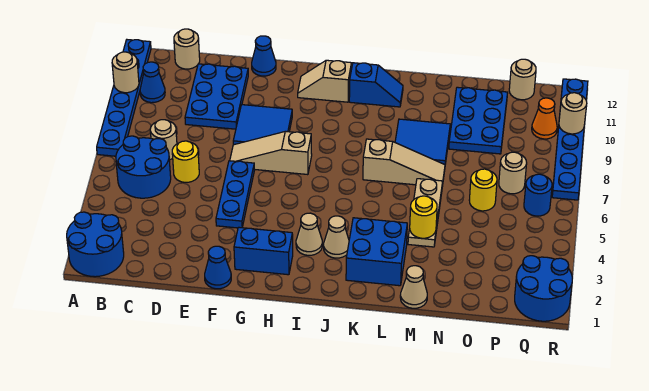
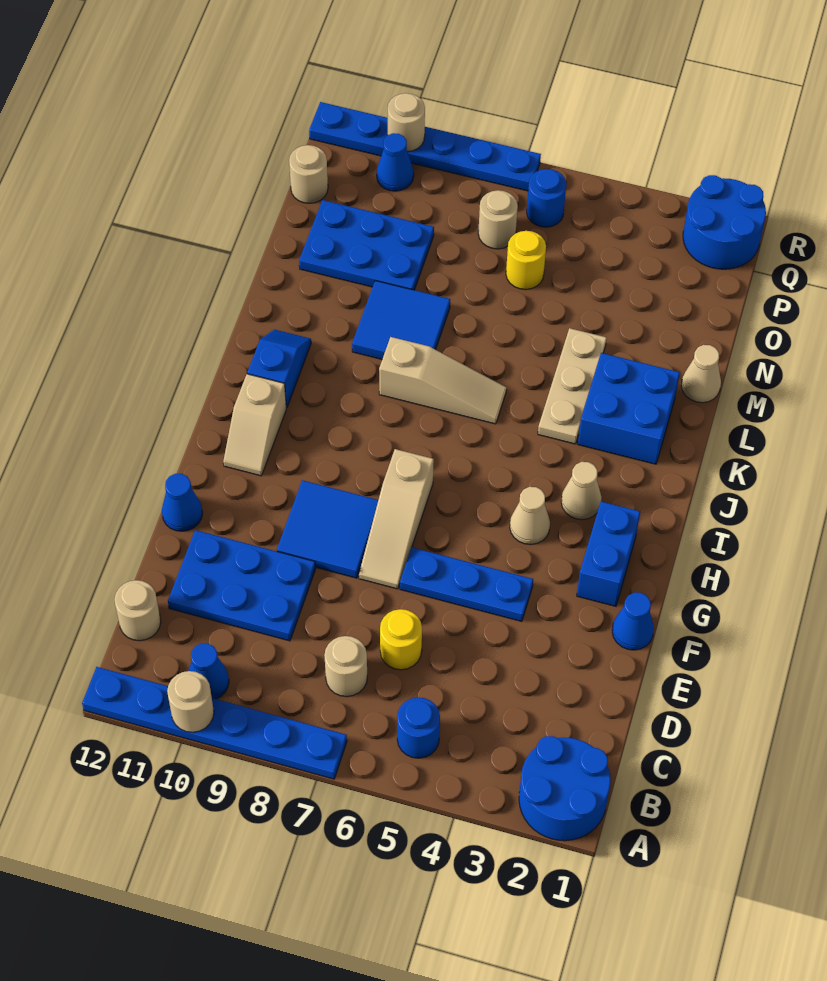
blue 2x2 round brick [116,136,171,198] -> blue 1x1 round brick [397,697,440,758]
tan 1x1 cone [324,216,349,258] -> tan 1x1 cone moved to [510,487,550,545]
tan 1x3 slope [363,139,445,185] -> tan 1x3 slope turned to [379,337,507,424]
tan 1x3 plate [408,179,443,247] -> tan 1x3 plate turned to [538,328,607,444]
yellow 1x1 round brick [410,196,437,238] -> none
orange 1x1 cone [532,98,557,139] -> blue 1x1 cone [377,133,414,191]

